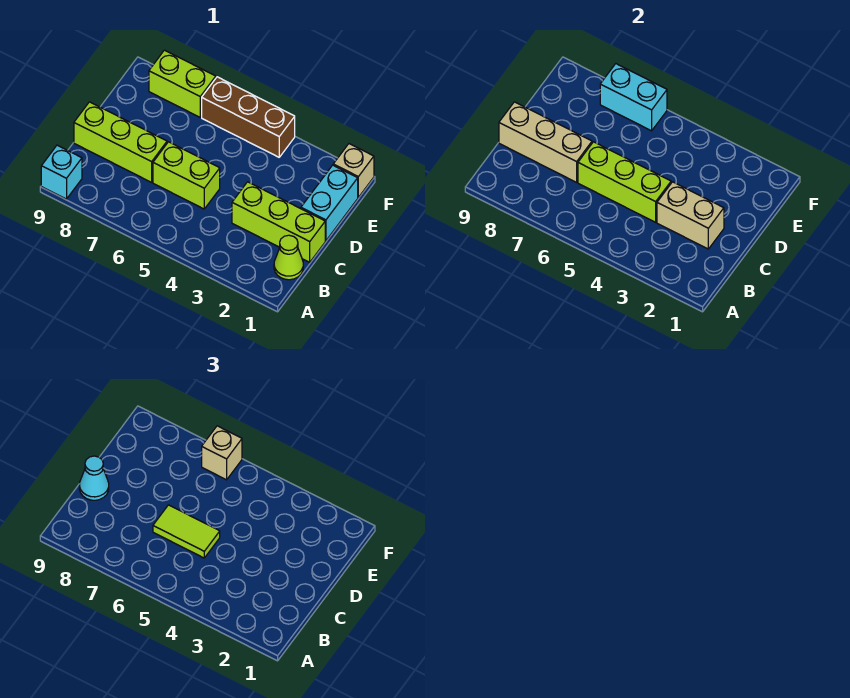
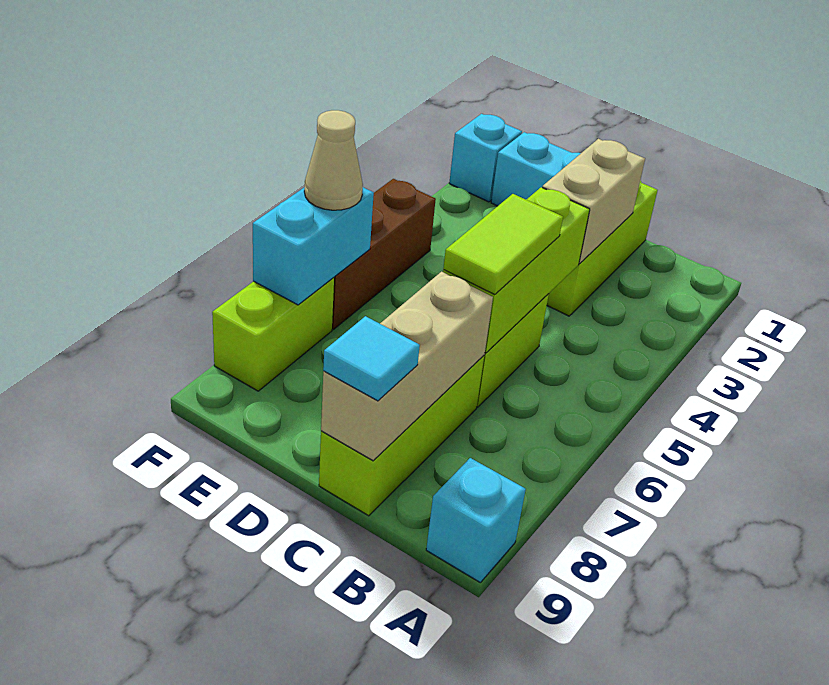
lime 1x1 cone [274,235,303,280] -> none
cyan 1x1 cone [79,456,109,500] -> cyan 1x1 tile [323,316,420,401]
tan 1x1 brick [333,144,374,197] -> cyan 1x1 brick [449,114,522,202]
tan 1x1 brick [202,426,242,480] -> tan 1x1 cone [304,110,363,210]

